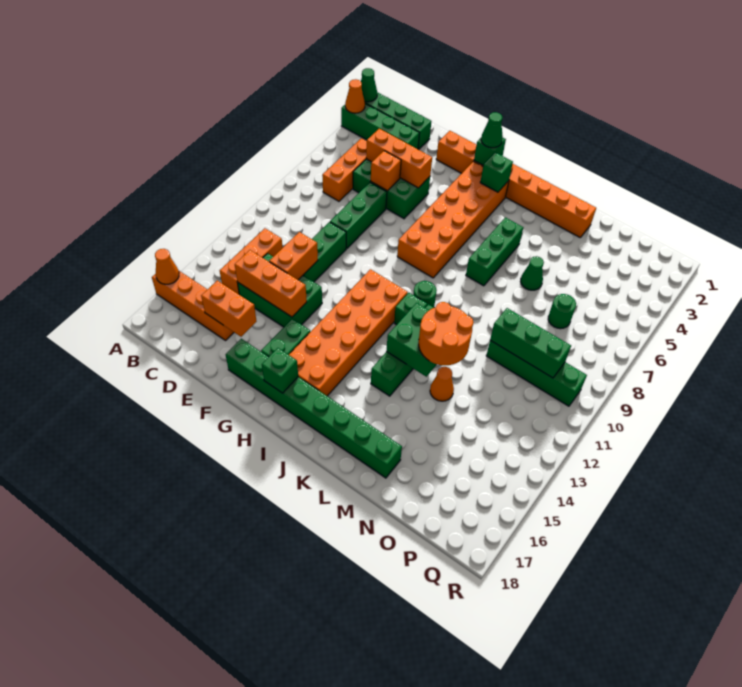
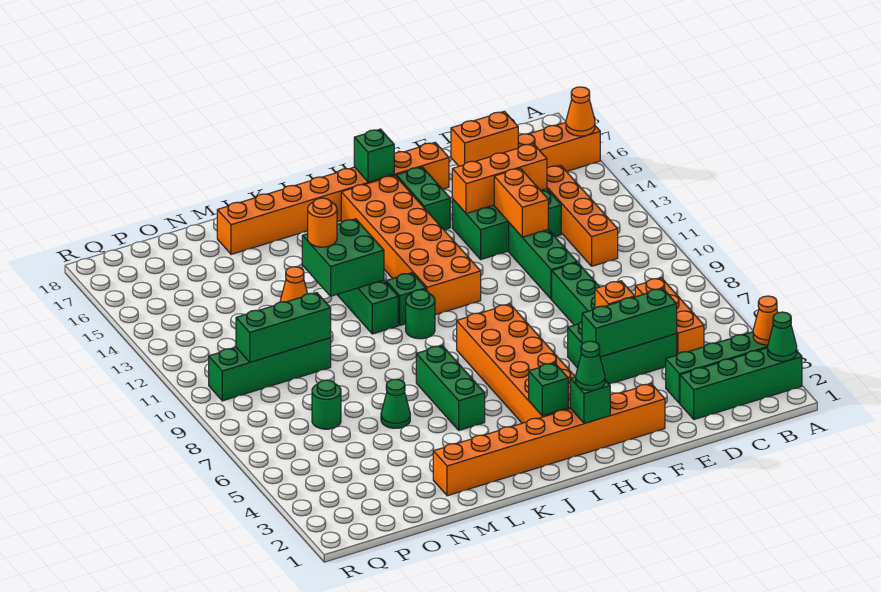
orange 1x3 brick [220,228,283,294] -> orange 1x4 brick [547,165,618,266]
orange 1x3 brick [366,129,432,188] -> green 1x3 brick [582,288,677,357]
green 1x8 brick [226,339,402,478] -> orange 1x8 brick [217,142,449,254]
orange 2x2 round brick [419,302,473,365] -> orange 1x1 round brick [308,198,337,247]

